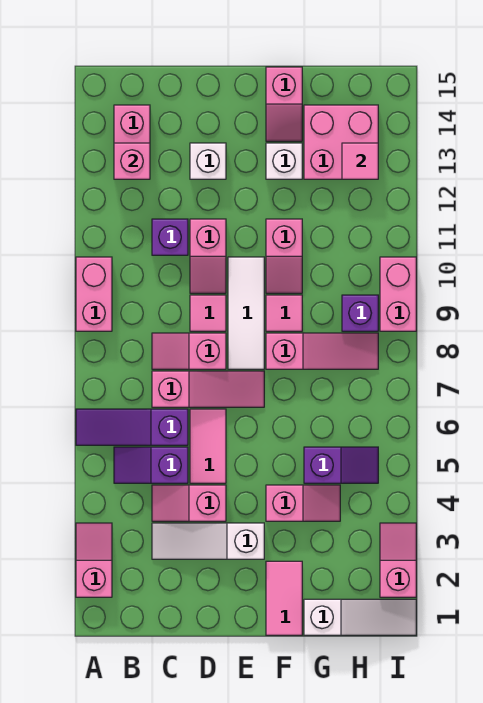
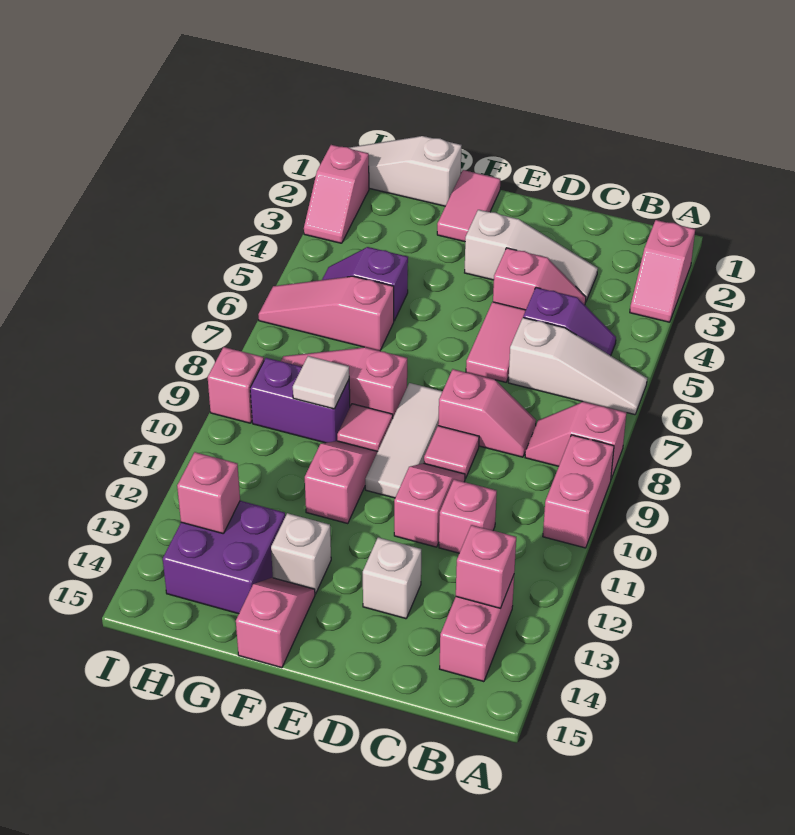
purple 1x3 slope [76,409,188,445] -> white 1x3 slope [508,318,647,415]
pink 1x3 slope [152,371,264,407] -> pink 1x3 slope moved to [258,276,394,351]
purple 1x1 brick [152,219,188,255] -> pink 1x1 brick [439,479,497,553]
pink 1x2 slope [266,485,340,521] -> pink 1x2 slope moved to [525,402,626,479]
none -> white 1x1 tile [293,356,349,409]
pink 2x2 brick [304,105,378,179] -> purple 2x2 brick [163,501,285,614]
purple 1x1 brick [342,295,378,331] -> purple 1x2 brick [250,358,350,443]
pink 1x1 tile [342,143,378,179] -> pink 1x1 brick [177,452,240,534]
pink 1x2 brick [380,257,416,331] -> pink 1x1 brick [208,347,264,423]

